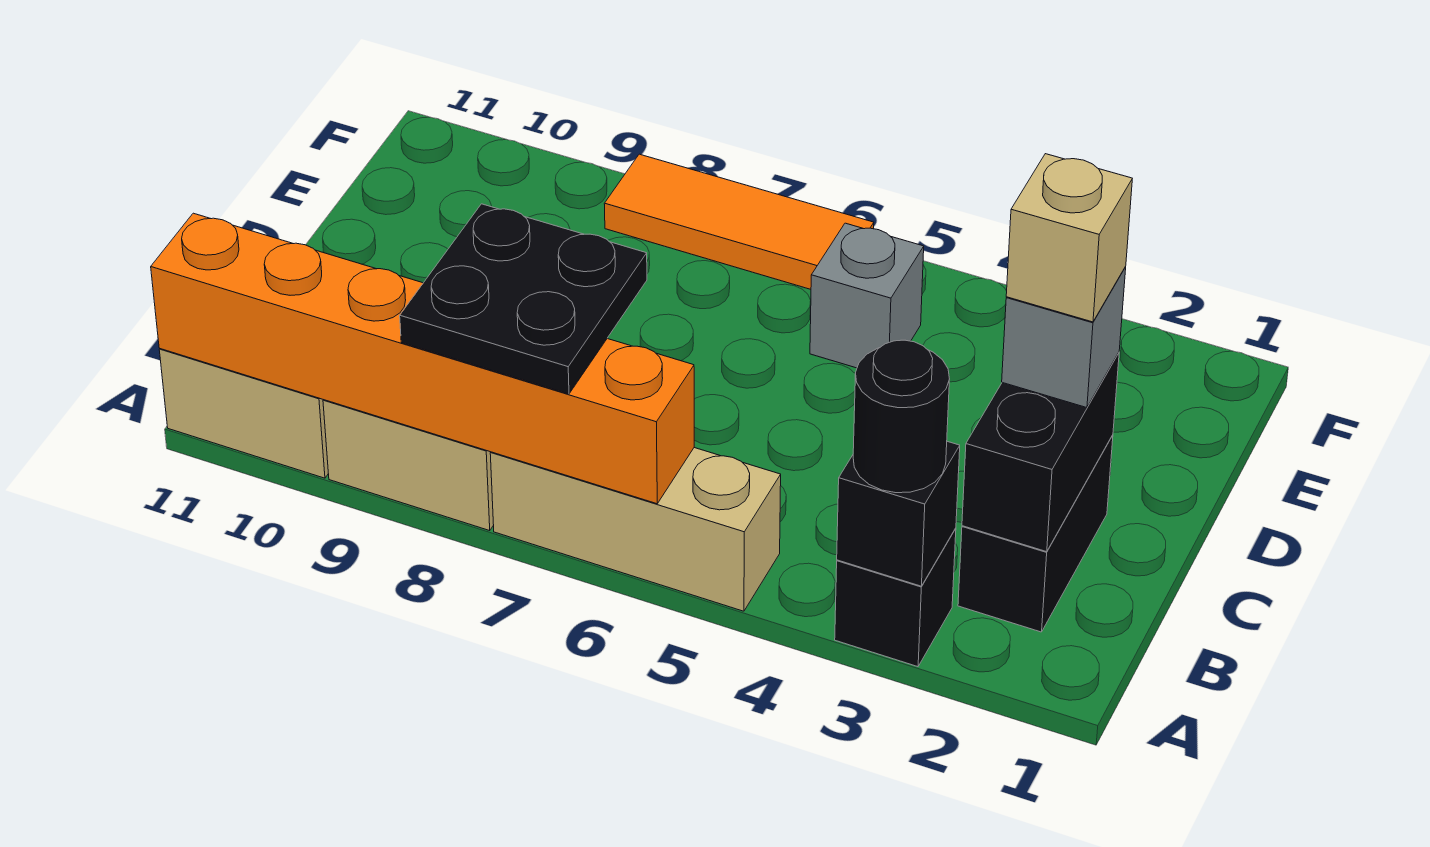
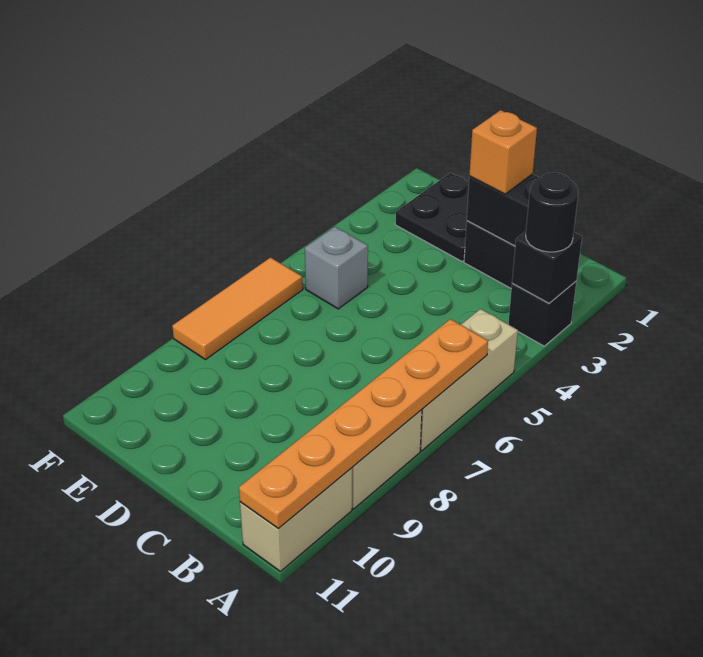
orange 1x6 brick [151,213,694,504] -> orange 1x6 plate [239,319,488,529]
black 2x2 plate [400,204,647,394] -> black 2x2 plate moved to [395,173,469,261]
grey 1x1 brick [1002,266,1126,408] -> orange 1x1 brick [469,110,537,194]
tan 1x1 brick [1006,154,1132,322] -> none

